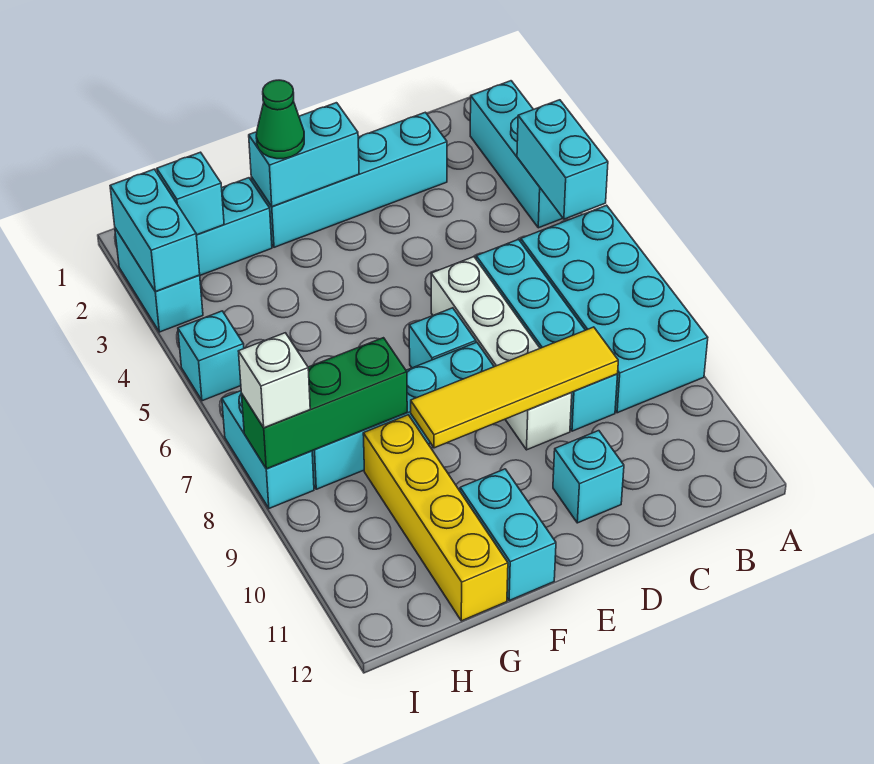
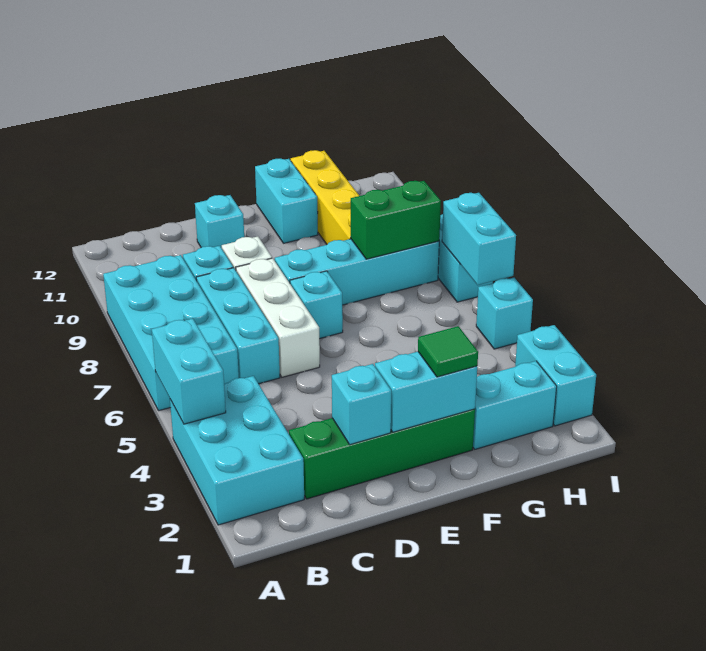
cyan 1x3 brick [470,81,563,228] -> cyan 2x3 brick [170,376,304,525]
cyan 1x4 brick [251,112,447,247] -> green 1x4 brick [289,409,475,499]
yellow 1x4 tile [411,327,618,448] -> none
green 1x1 cone [256,80,304,159] -> green 1x1 tile [418,326,478,377]
green 1x3 brick [242,338,407,469] -> green 1x2 brick [351,181,441,259]
cyan 1x1 brick [157,152,224,235] -> cyan 1x1 brick moved to [332,364,391,445]
cyan 1x2 brick [110,169,200,292] -> cyan 1x2 brick moved to [442,193,516,285]
white 1x1 brick [238,333,310,428] -> none

